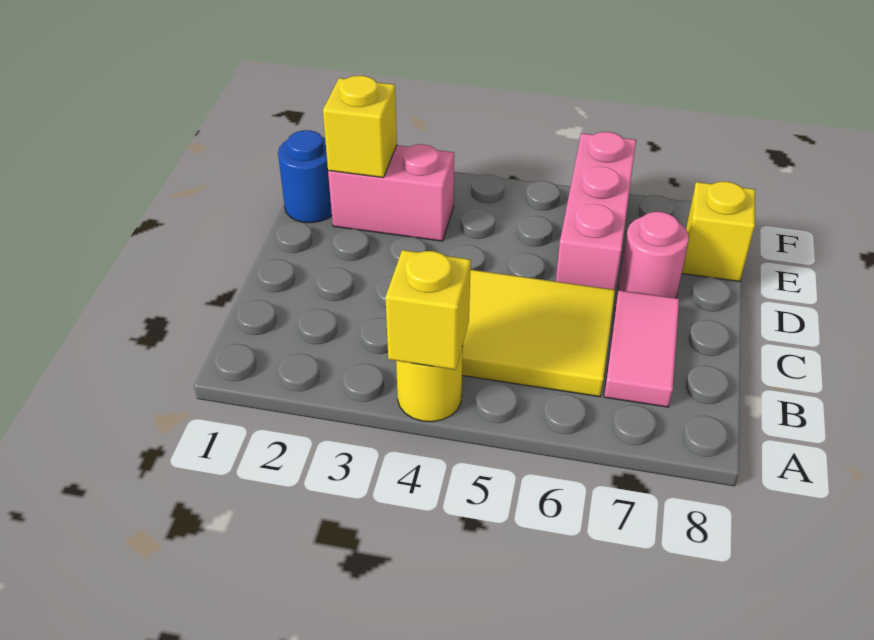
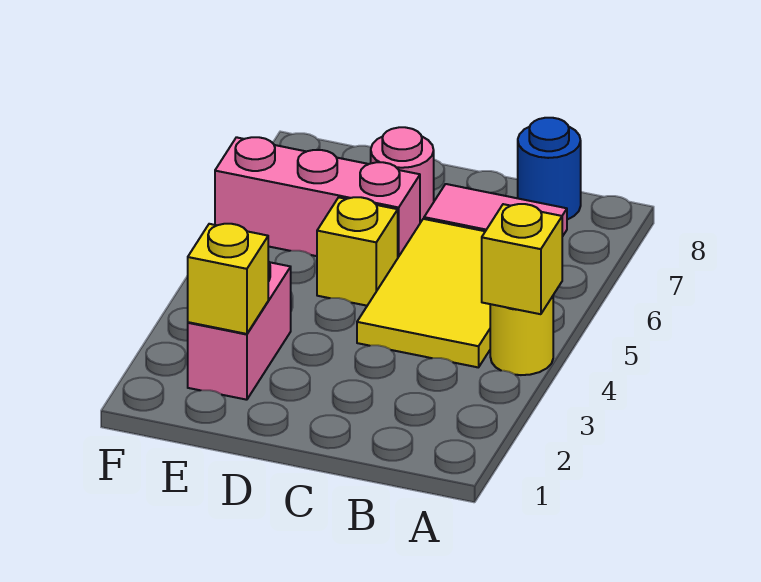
blue 1x1 round brick [278,130,332,223] -> blue 1x1 round brick moved to [518,118,581,220]
yellow 1x1 brick [682,181,755,281] -> yellow 1x1 brick moved to [317,197,398,306]

